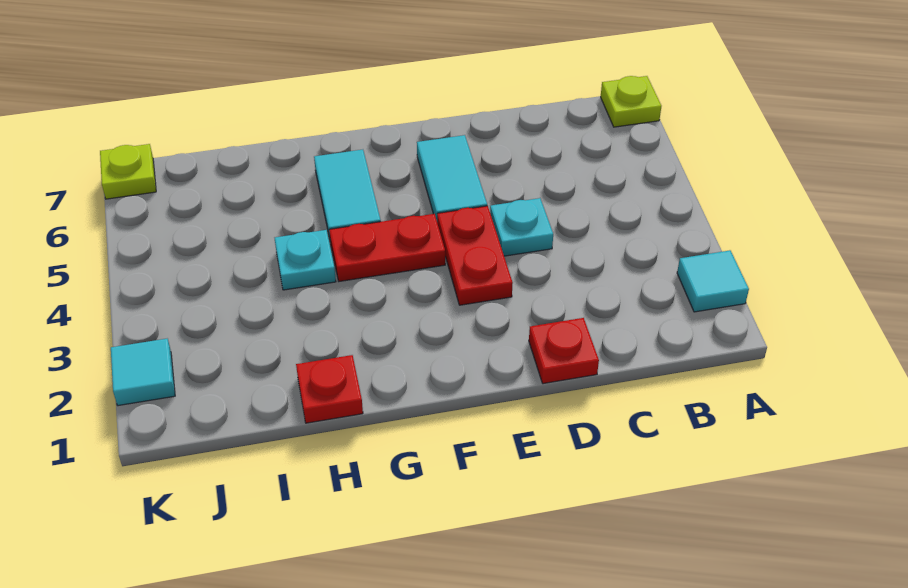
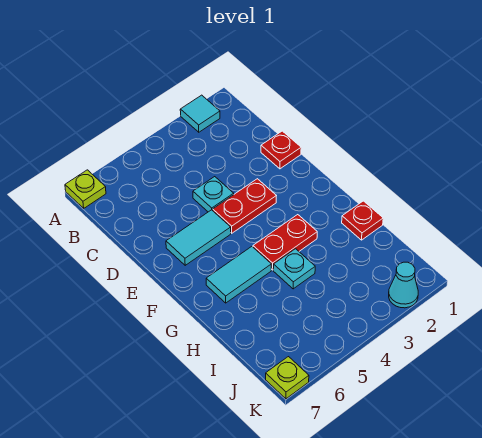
red 1x2 plate [329,214,445,281] -> red 1x2 plate turned to [253,215,317,270]
cyan 1x1 tile [111,339,175,406] -> cyan 1x1 cone [389,262,418,308]

